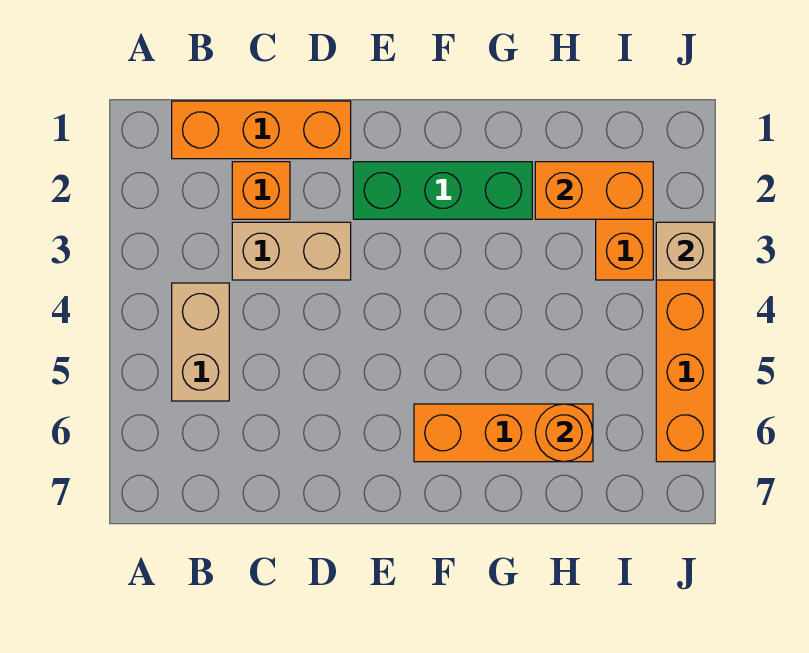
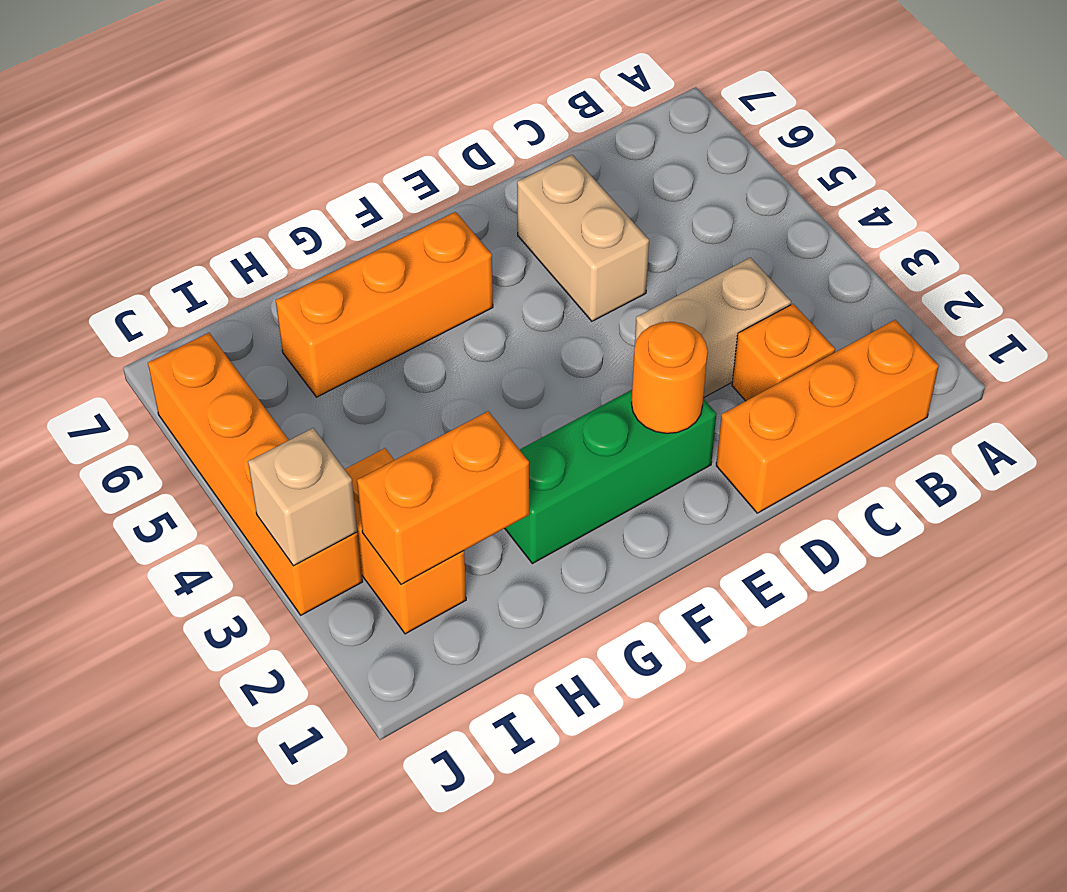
tan 1x2 brick [172,283,229,401] -> tan 1x2 brick moved to [517,155,649,321]
orange 1x1 round brick [535,404,593,462] -> orange 1x1 round brick moved to [632,322,708,433]

